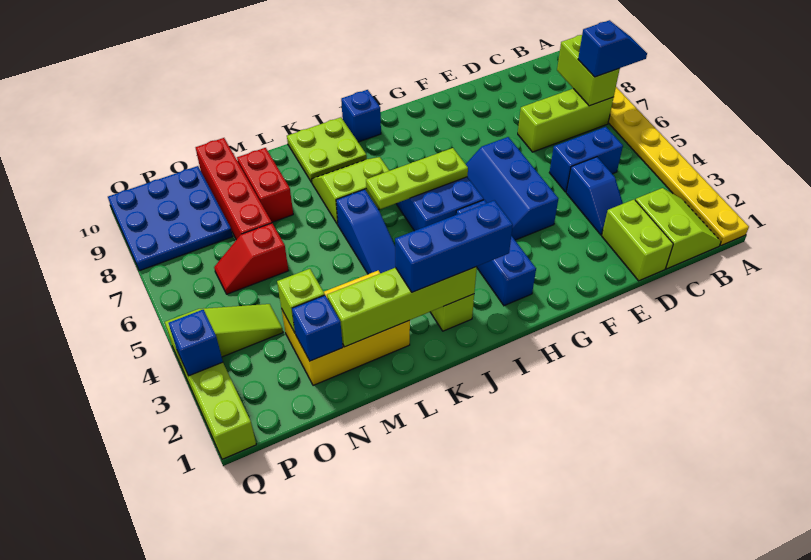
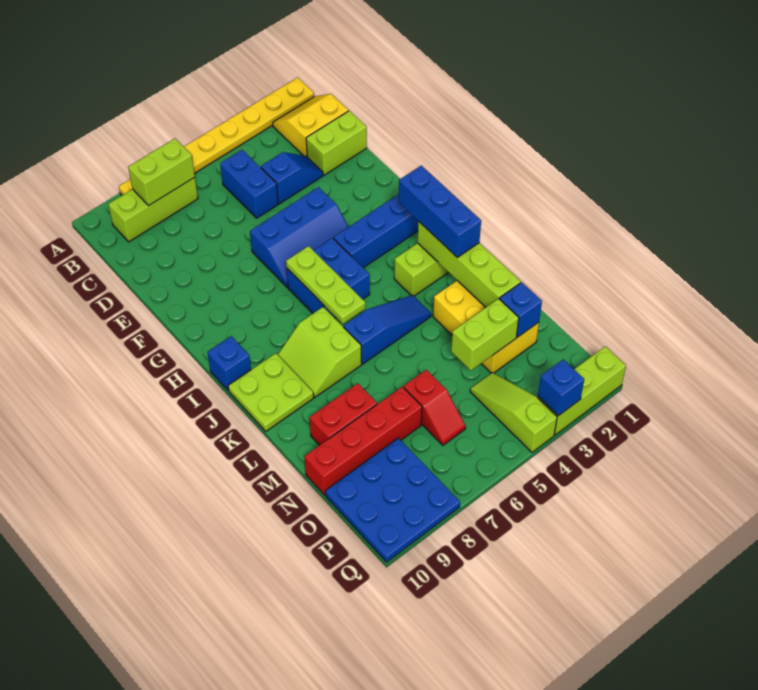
blue 1x2 slope [578,20,647,77] -> none
lime 2x2 slope [635,188,721,269] -> yellow 2x2 slope [273,94,349,157]
lime 1x3 brick [518,89,614,152] -> lime 1x3 brick turned to [108,177,198,242]
lime 1x1 brick [277,269,325,332] -> lime 1x2 brick [451,299,519,371]

